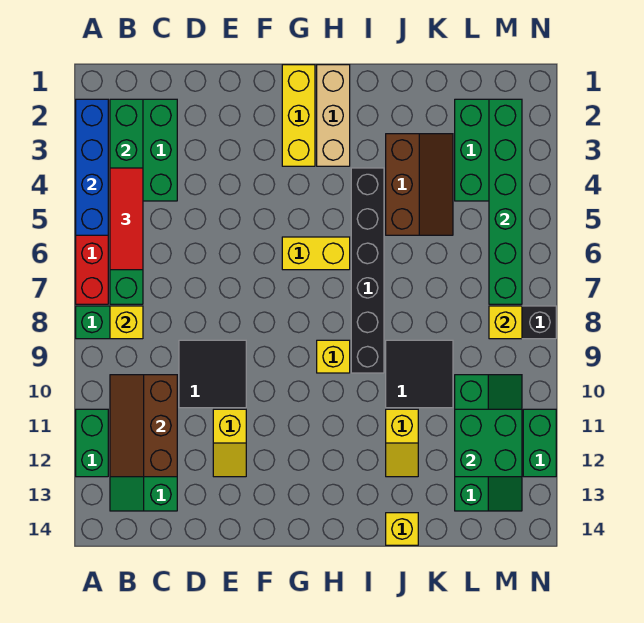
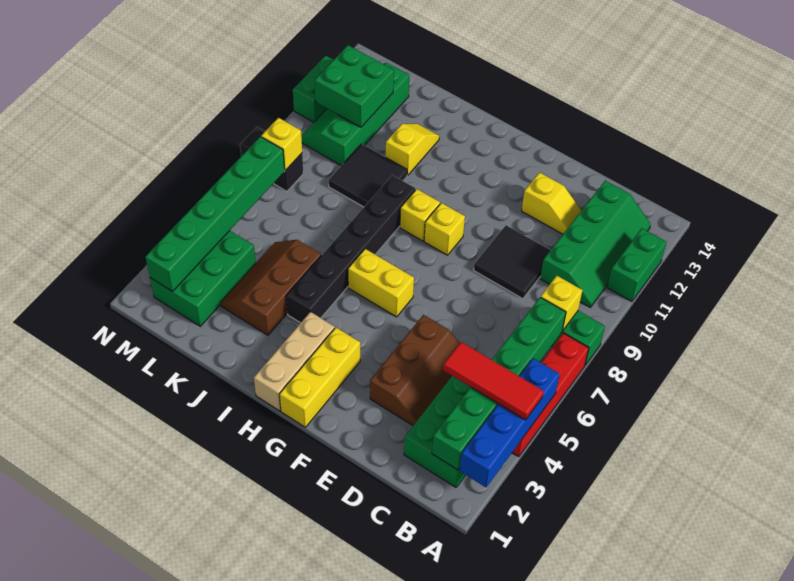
red 1x3 tile [110,168,143,270] -> red 1x3 tile turned to [443,342,544,420]
brown 2x3 slope [110,375,177,477] -> brown 2x3 slope moved to [370,315,460,426]
yellow 1x2 slope [213,409,246,477] -> yellow 1x2 slope turned to [522,172,581,234]
yellow 1x1 brick [386,513,418,545] -> yellow 1x1 brick moved to [424,203,465,255]

